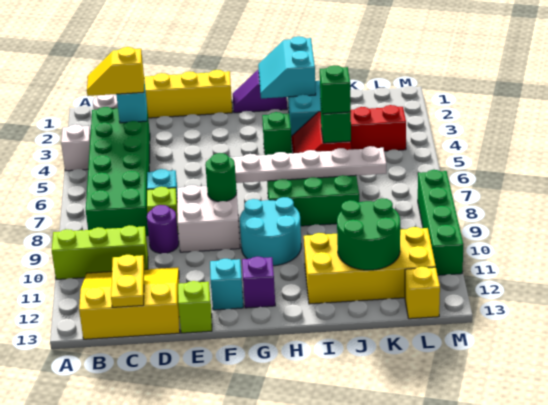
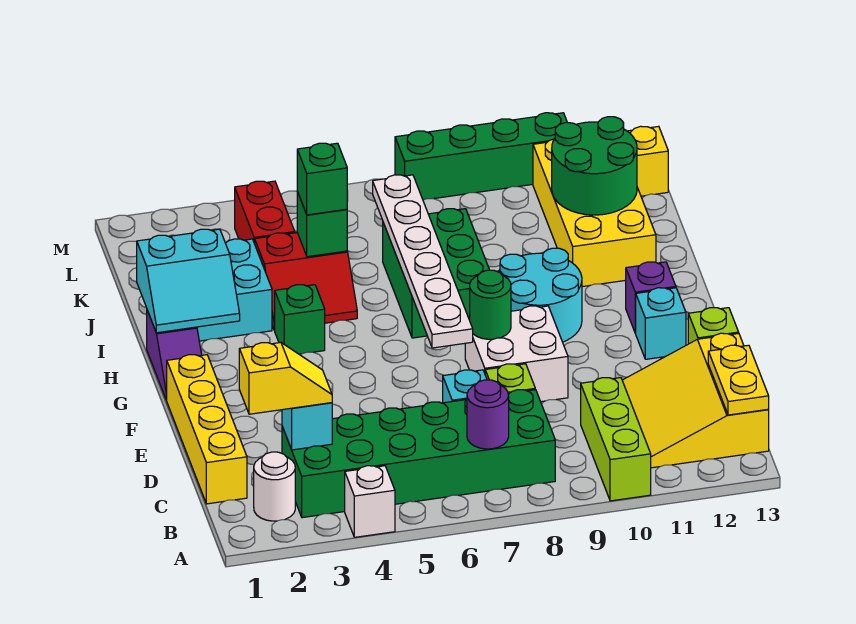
yellow 1x2 slope [87,47,144,96] -> yellow 1x2 slope turned to [239,343,332,414]
yellow 1x2 plate [111,255,144,307] -> yellow 1x2 plate turned to [708,345,769,415]
purple 1x1 round brick [147,205,179,253] -> purple 1x1 round brick moved to [467,380,509,449]

